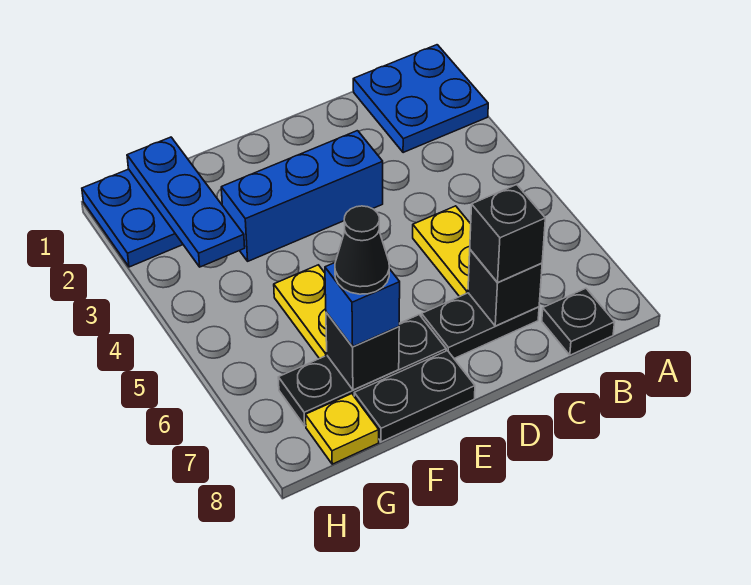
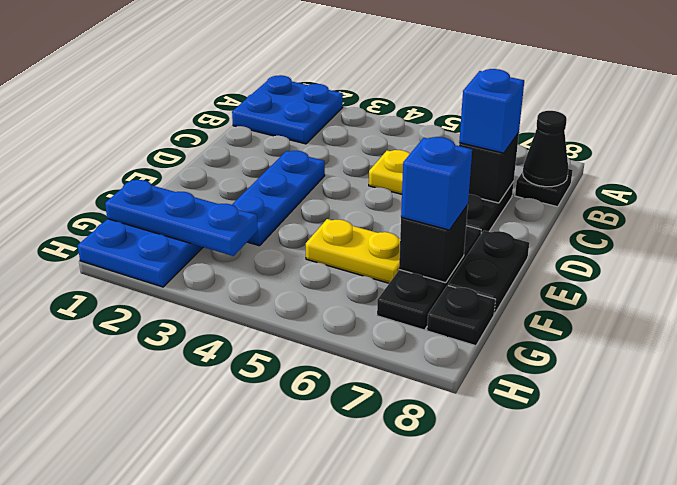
black 1x1 brick [470,185,545,283] -> blue 1x1 brick [459,69,524,153]
blue 1x3 brick [221,131,383,261] -> blue 1x3 plate [232,151,325,246]
black 1x1 cone [335,206,389,294] -> black 1x1 cone moved to [523,111,568,187]
yellow 1x1 plate [306,394,379,464] -> black 1x1 plate [427,285,495,346]

